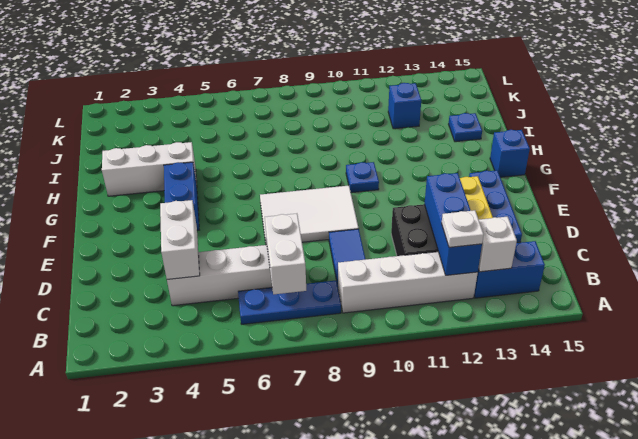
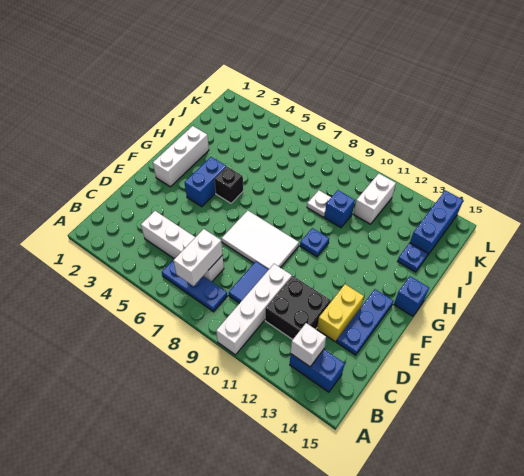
white 1x4 brick [338,252,478,313] -> white 1x4 brick turned to [216,264,292,355]
blue 1x3 brick [425,173,482,275] -> blue 1x3 brick moved to [410,190,463,256]
white 1x1 plate [442,210,484,247] -> white 1x1 plate moved to [307,190,331,217]
white 1x2 brick [160,200,200,279] -> white 1x2 brick moved to [354,174,396,224]
none -> black 1x1 brick [214,167,243,203]
white 1x3 brick [102,142,197,196] -> white 1x3 brick turned to [153,126,209,187]
blue 1x1 brick [388,83,421,129] -> blue 1x1 brick moved to [324,190,355,228]

